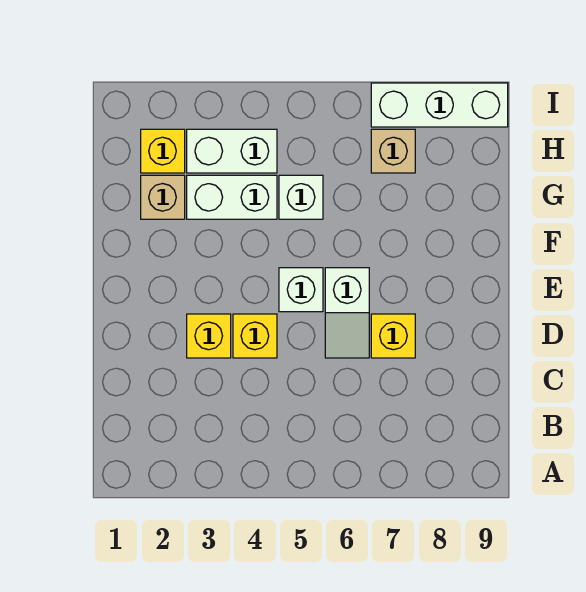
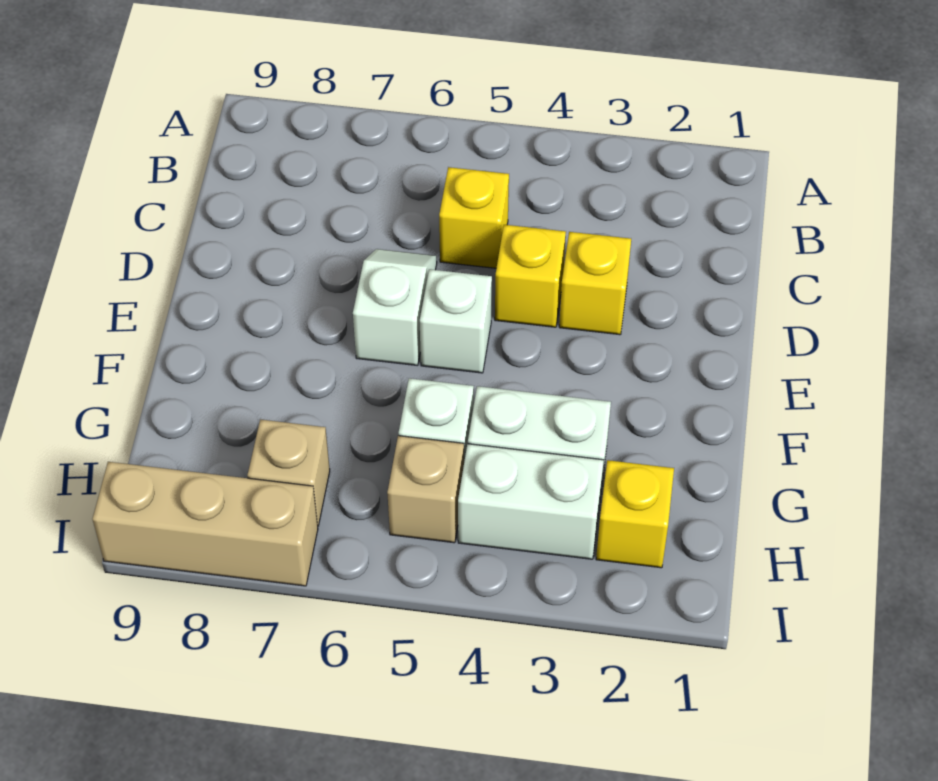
yellow 1x1 brick [371,314,415,358] -> yellow 1x1 brick moved to [439,167,509,268]
tan 1x1 brick [141,175,185,219] -> tan 1x1 brick moved to [387,436,464,543]
white 1x3 brick [371,83,508,127] -> tan 1x3 brick [92,462,318,586]

